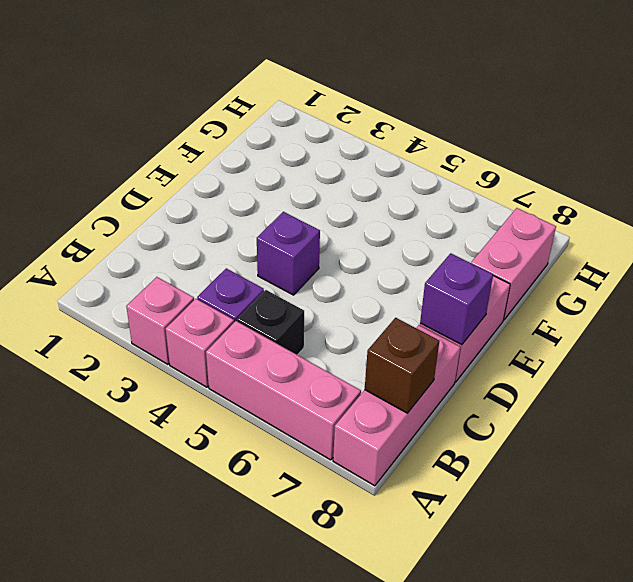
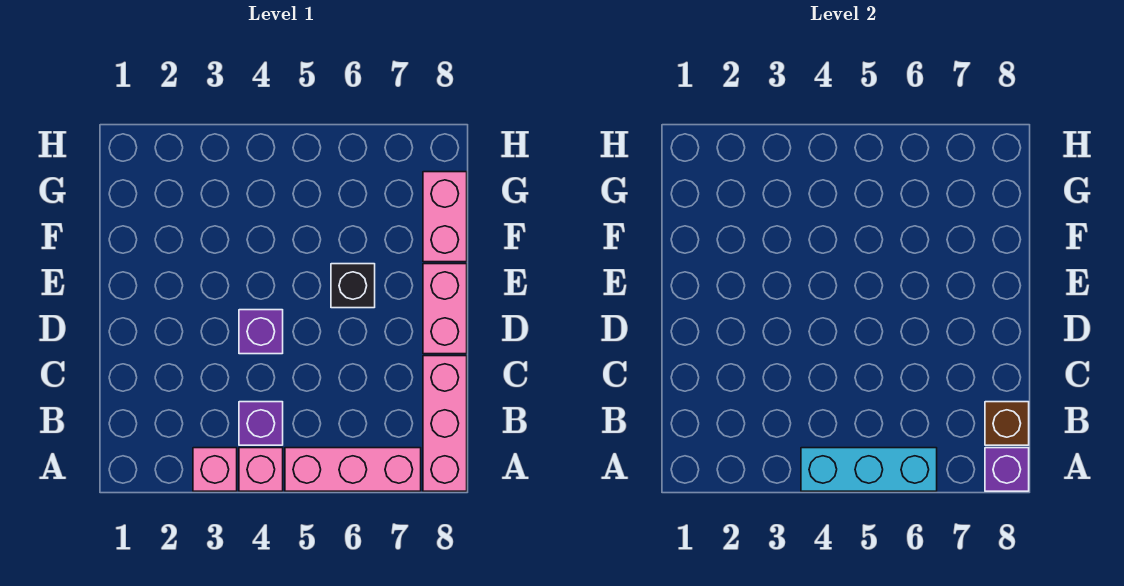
none -> cyan 1x3 brick [801,448,937,491]
black 1x1 brick [237,290,304,355] -> black 1x1 brick moved to [331,264,375,308]
purple 1x1 brick [420,253,493,345] -> purple 1x1 brick moved to [985,448,1029,491]

